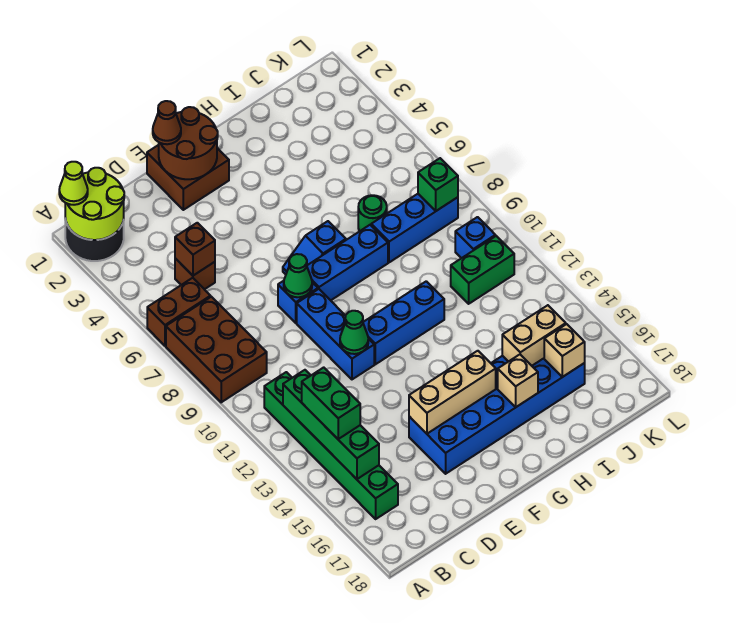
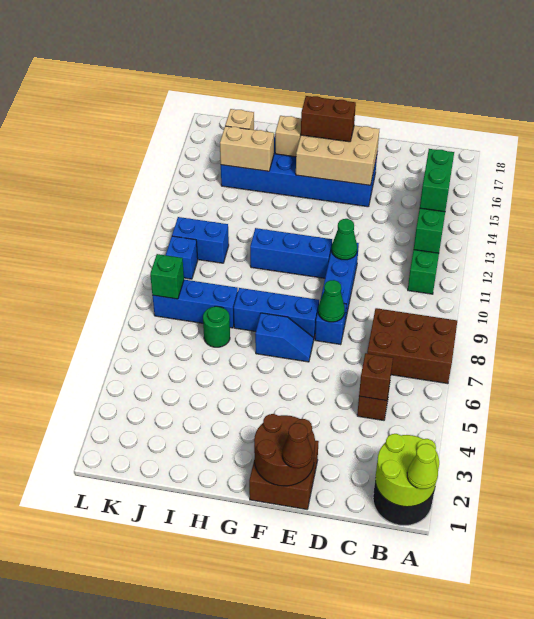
brown 1x2 brick [147,278,211,346] -> brown 1x2 brick moved to [301,96,356,142]
brown 2x3 brick [166,297,267,402] -> brown 2x3 brick turned to [367,308,457,384]
tan 1x3 brick [409,351,496,434] -> tan 2x3 brick [296,125,379,185]
green 1x2 brick [451,236,514,304] -> blue 1x2 brick [172,217,229,263]

